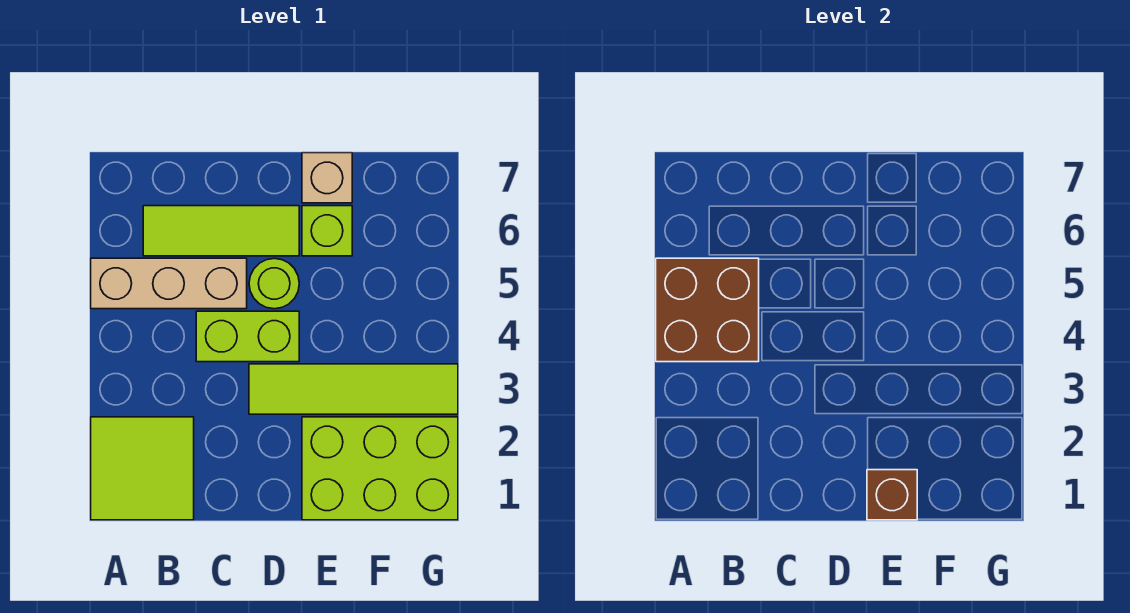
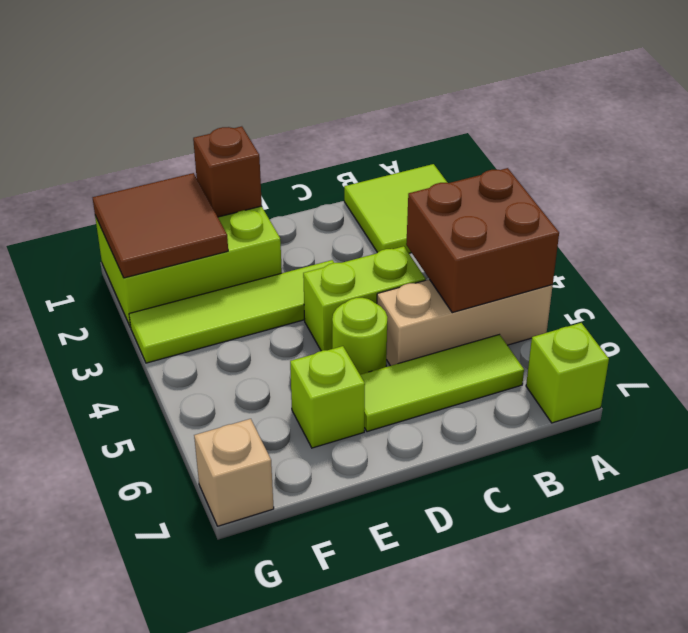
none -> lime 1x1 brick [526,323,609,423]
tan 1x1 brick [302,153,352,203] -> tan 1x1 brick moved to [194,419,274,526]
none -> brown 2x2 tile [93,173,228,278]

